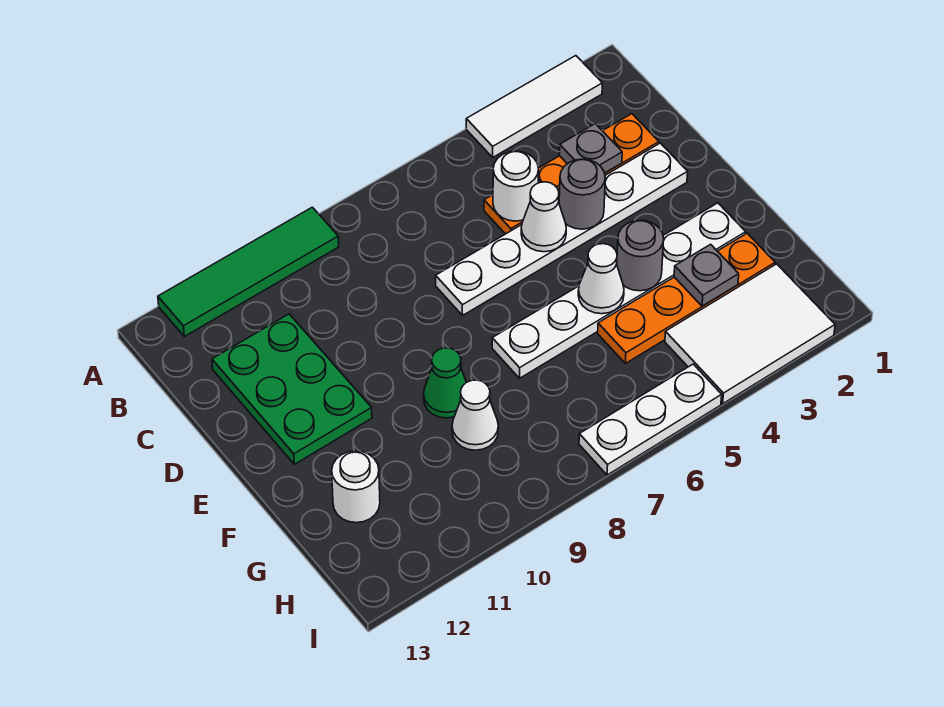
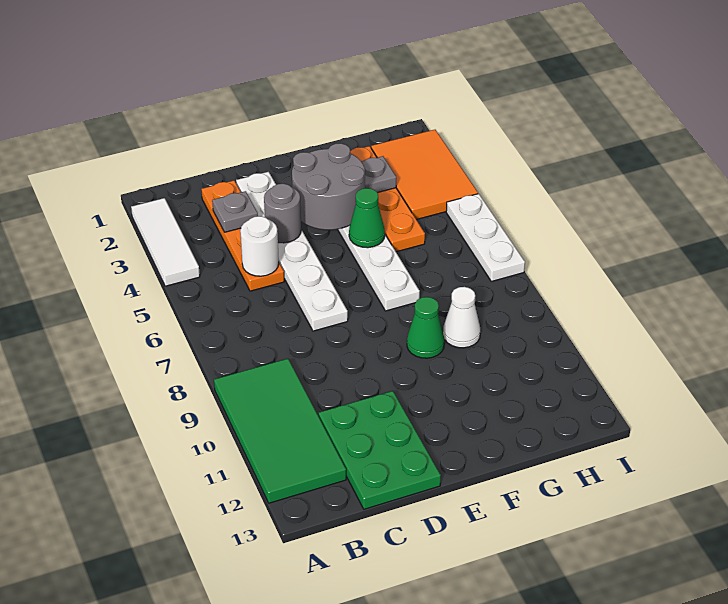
green 1x4 tile [158,207,339,337] -> green 2x4 tile [214,359,346,503]
green 2x3 plate [212,314,372,464] -> green 2x3 plate turned to [319,391,441,509]
white 1x1 cone [521,182,566,252] -> none
grey 1x1 round brick [617,220,664,291] -> grey 2x2 round brick [292,143,365,230]
white 1x1 cone [578,244,624,314] -> green 1x1 cone [349,188,385,248]
white 1x1 round brick [332,451,380,523] -> none
white 2x3 tile [665,264,835,404] -> orange 2x3 tile [371,130,478,220]

